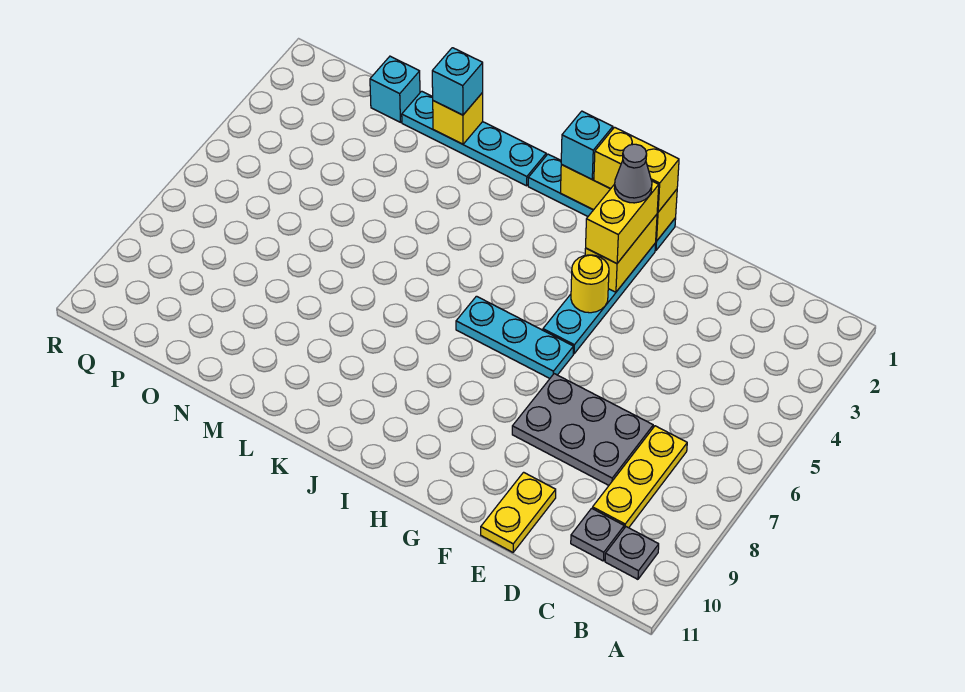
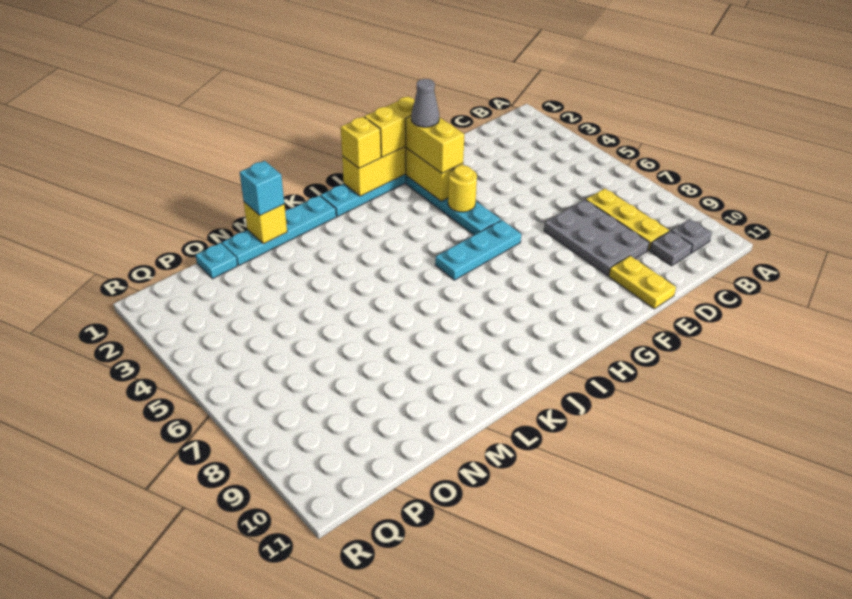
grey 2x3 plate [512,374,653,485] -> grey 2x3 plate turned to [544,200,649,276]
cyan 1x1 brick [561,111,613,179] -> yellow 1x1 brick [341,117,381,168]
cyan 1x1 brick [370,56,420,122] -> cyan 1x1 plate [196,243,237,279]

